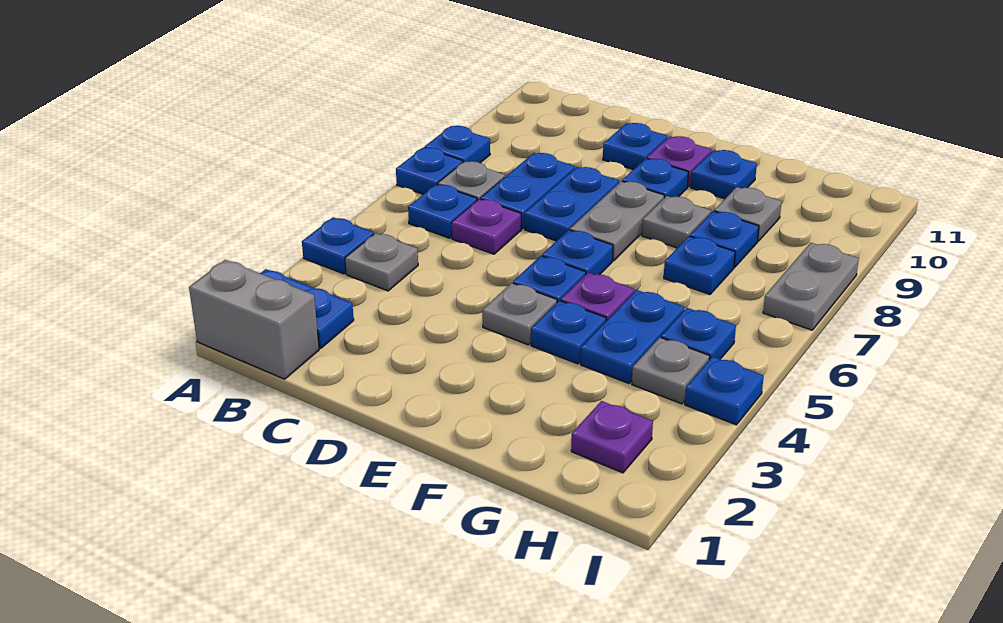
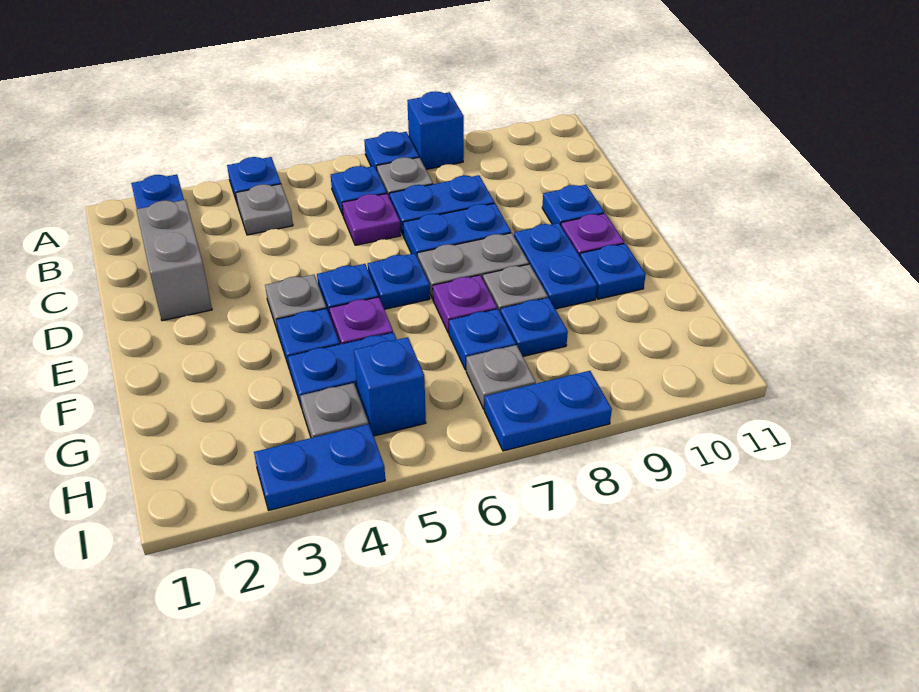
grey 1x2 brick [189,260,319,379] -> grey 1x2 brick moved to [136,200,212,321]
blue 1x1 plate [425,126,490,163] -> blue 1x1 brick [407,91,464,169]
blue 1x1 plate [622,158,688,198] -> blue 1x2 plate [514,223,597,309]
grey 1x1 plate [714,187,782,241] -> grey 1x1 plate moved to [466,345,536,409]
purple 1x1 plate [571,401,653,473] -> purple 1x1 plate moved to [433,275,497,333]
blue 1x1 plate [661,308,736,360] -> blue 1x1 brick [354,337,426,436]
blue 1x1 plate [685,357,764,425] -> blue 1x2 plate [254,424,385,510]
grey 1x2 plate [763,243,859,330] -> blue 1x2 plate [484,371,612,451]

